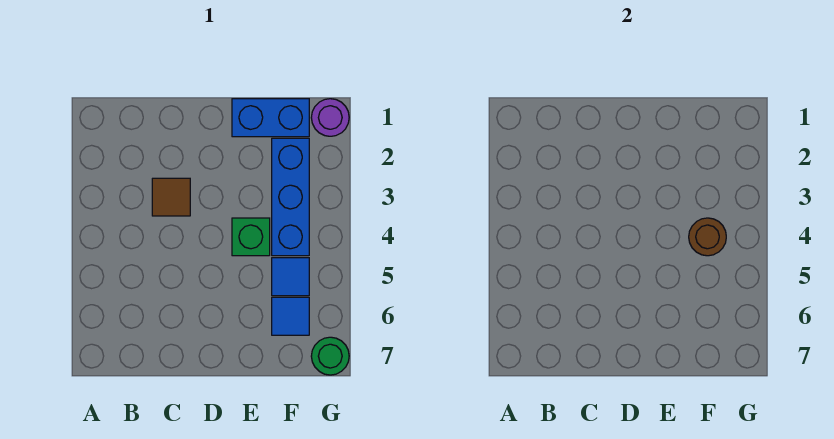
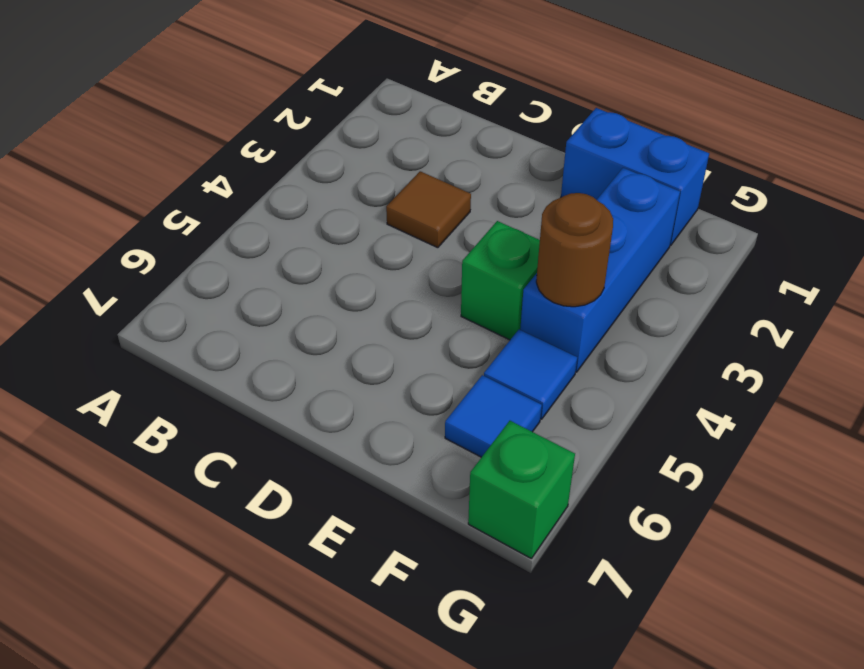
purple 1x1 round brick [311,99,349,136] -> none
green 1x1 round brick [311,337,349,375] -> green 1x1 brick [468,421,575,559]

